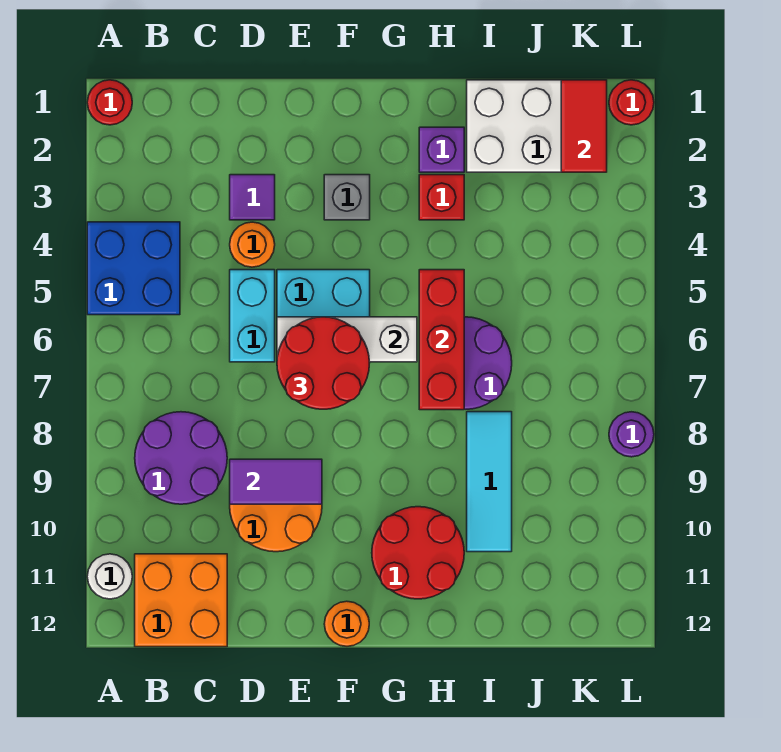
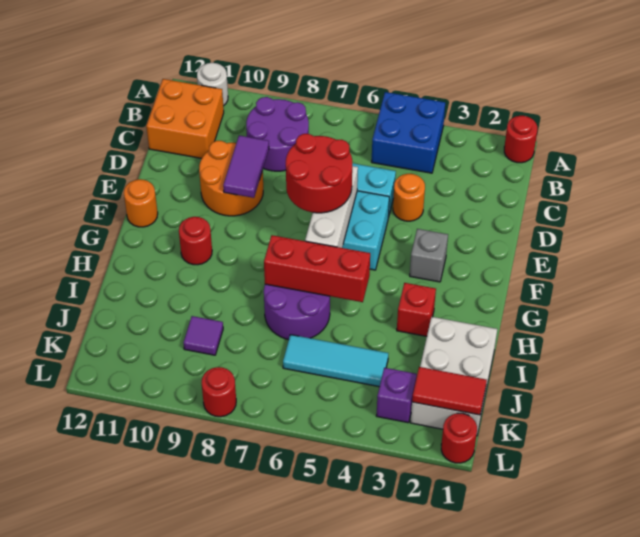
purple 1x1 tile [230,175,275,220] -> purple 1x1 tile moved to [184,316,223,355]
red 2x2 round brick [372,507,464,599] -> red 1x1 round brick [179,217,212,265]
purple 1x1 brick [419,127,464,172] -> purple 1x1 brick moved to [376,368,417,423]
cyan 1x3 tile [467,412,512,552] -> cyan 1x3 tile moved to [283,335,388,387]
purple 1x1 round brick [609,412,654,457] -> red 1x1 round brick [202,367,236,417]

